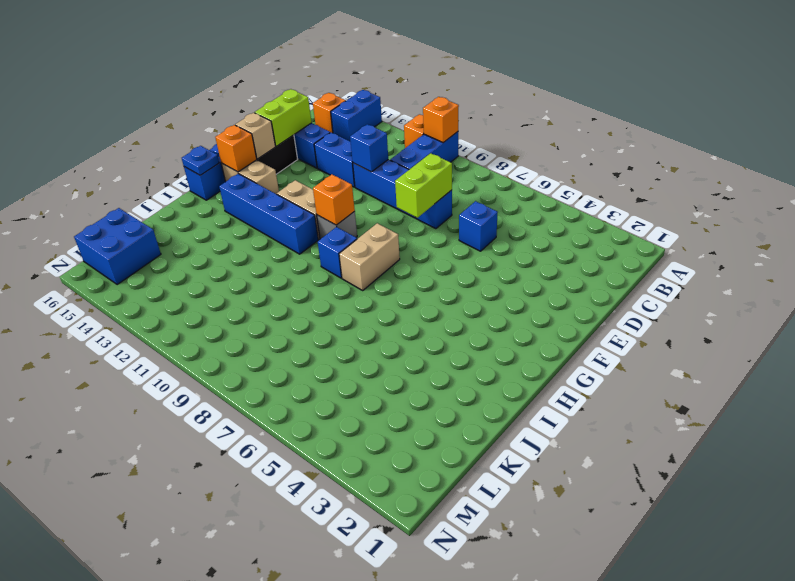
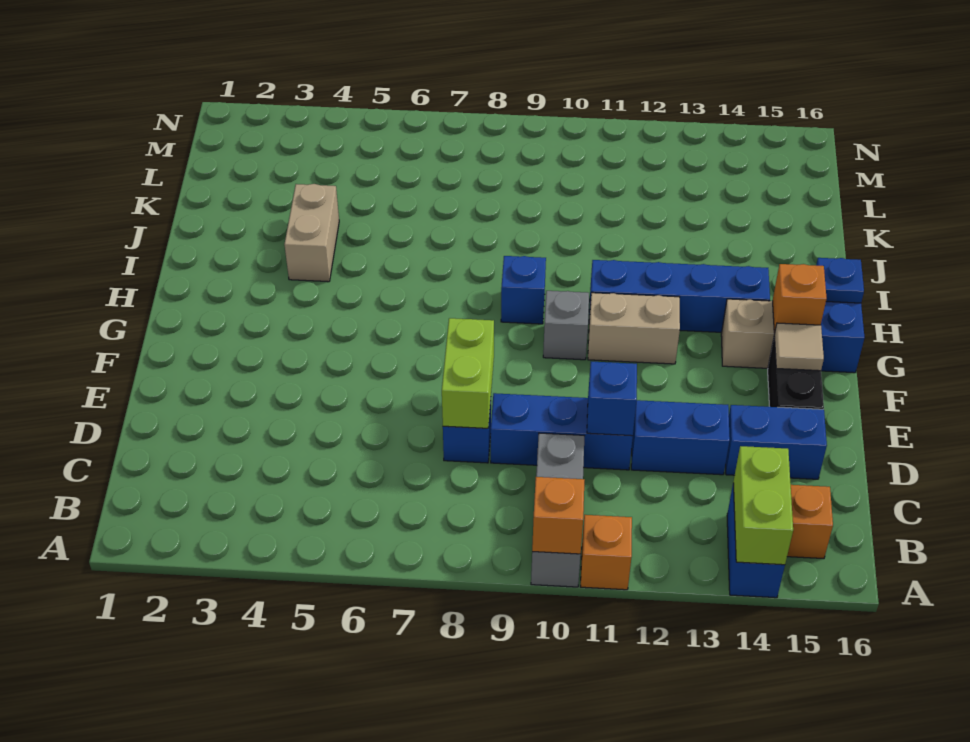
blue 1x3 brick [390,132,458,169] -> grey 1x3 brick [531,433,584,587]
blue 1x1 brick [459,201,498,251] -> none
lime 1x2 brick [255,89,312,146] -> lime 1x2 brick moved to [733,446,793,565]
tan 1x1 brick [235,113,275,159] -> tan 1x1 tile [774,323,824,371]
tan 1x2 brick [339,223,400,290] -> tan 1x2 brick moved to [284,184,339,282]
orange 1x1 brick [313,174,355,225] -> none
blue 2x2 brick [74,208,161,285] -> none

